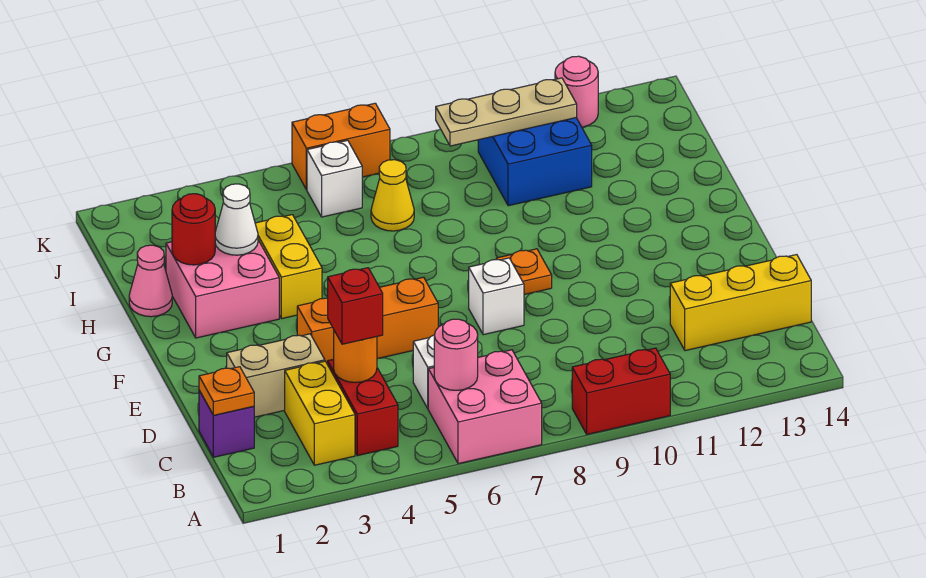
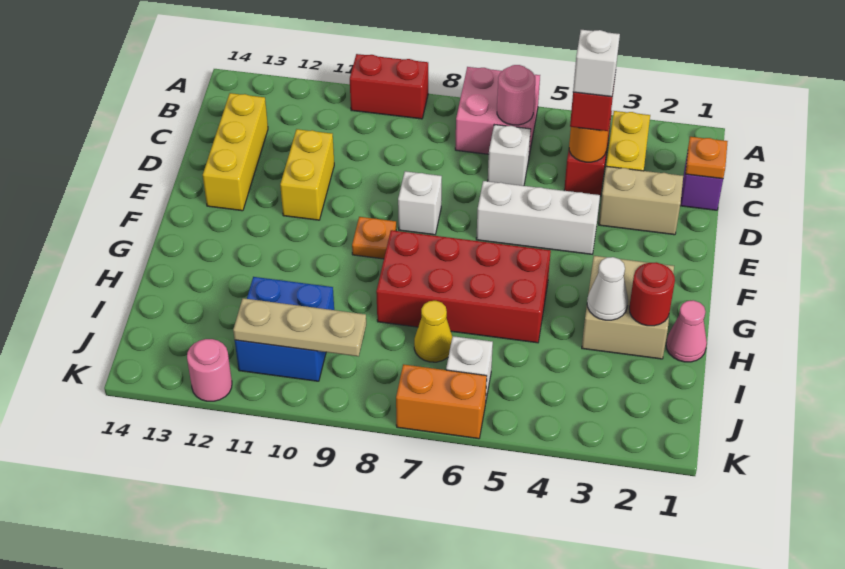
none -> white 1x1 brick [573,30,620,97]
yellow 1x3 brick [670,255,811,351] -> yellow 1x3 brick turned to [203,93,268,211]
orange 1x3 brick [297,277,438,364] -> white 1x3 brick [476,181,600,254]
pink 2x2 brick [166,240,279,338] -> tan 2x2 brick [582,256,674,359]
yellow 1x2 brick [255,215,322,319] -> yellow 1x2 brick moved to [280,129,334,220]
none -> red 2x4 brick [376,230,551,343]

